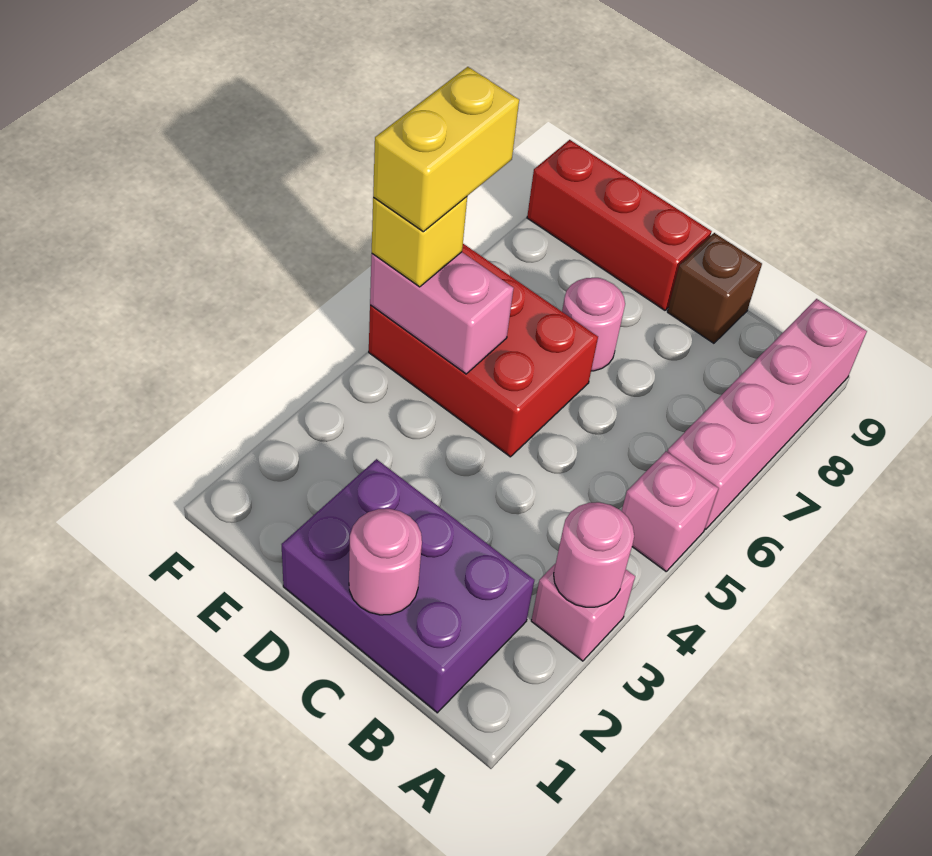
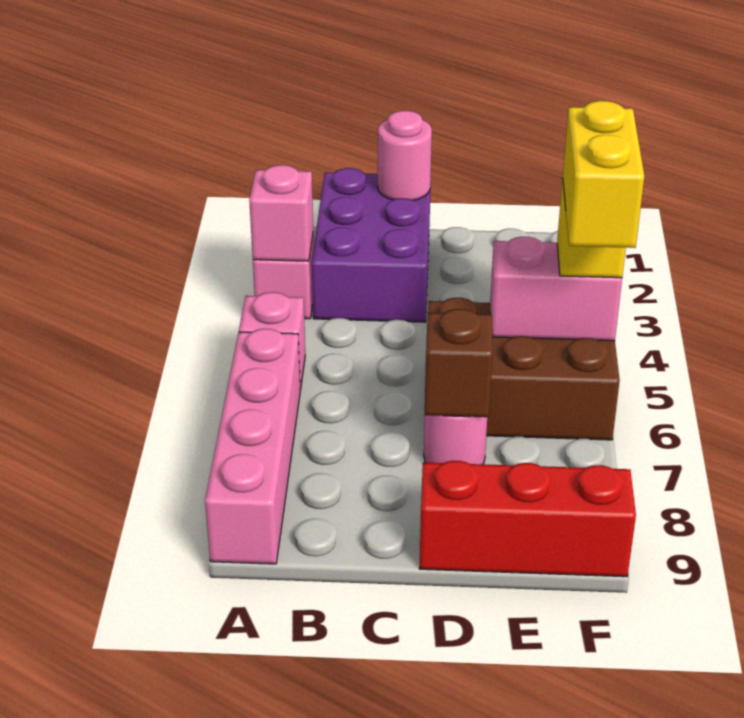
pink 1x1 round brick [554,502,634,607] -> pink 1x1 brick [249,165,313,261]
purple 2x3 brick [282,459,534,713] -> purple 2x3 brick turned to [312,168,431,322]
brown 1x1 brick [668,233,762,343] -> brown 1x1 brick moved to [424,309,493,417]
red 2x3 brick [369,244,598,457] -> brown 2x3 brick [428,298,620,440]

